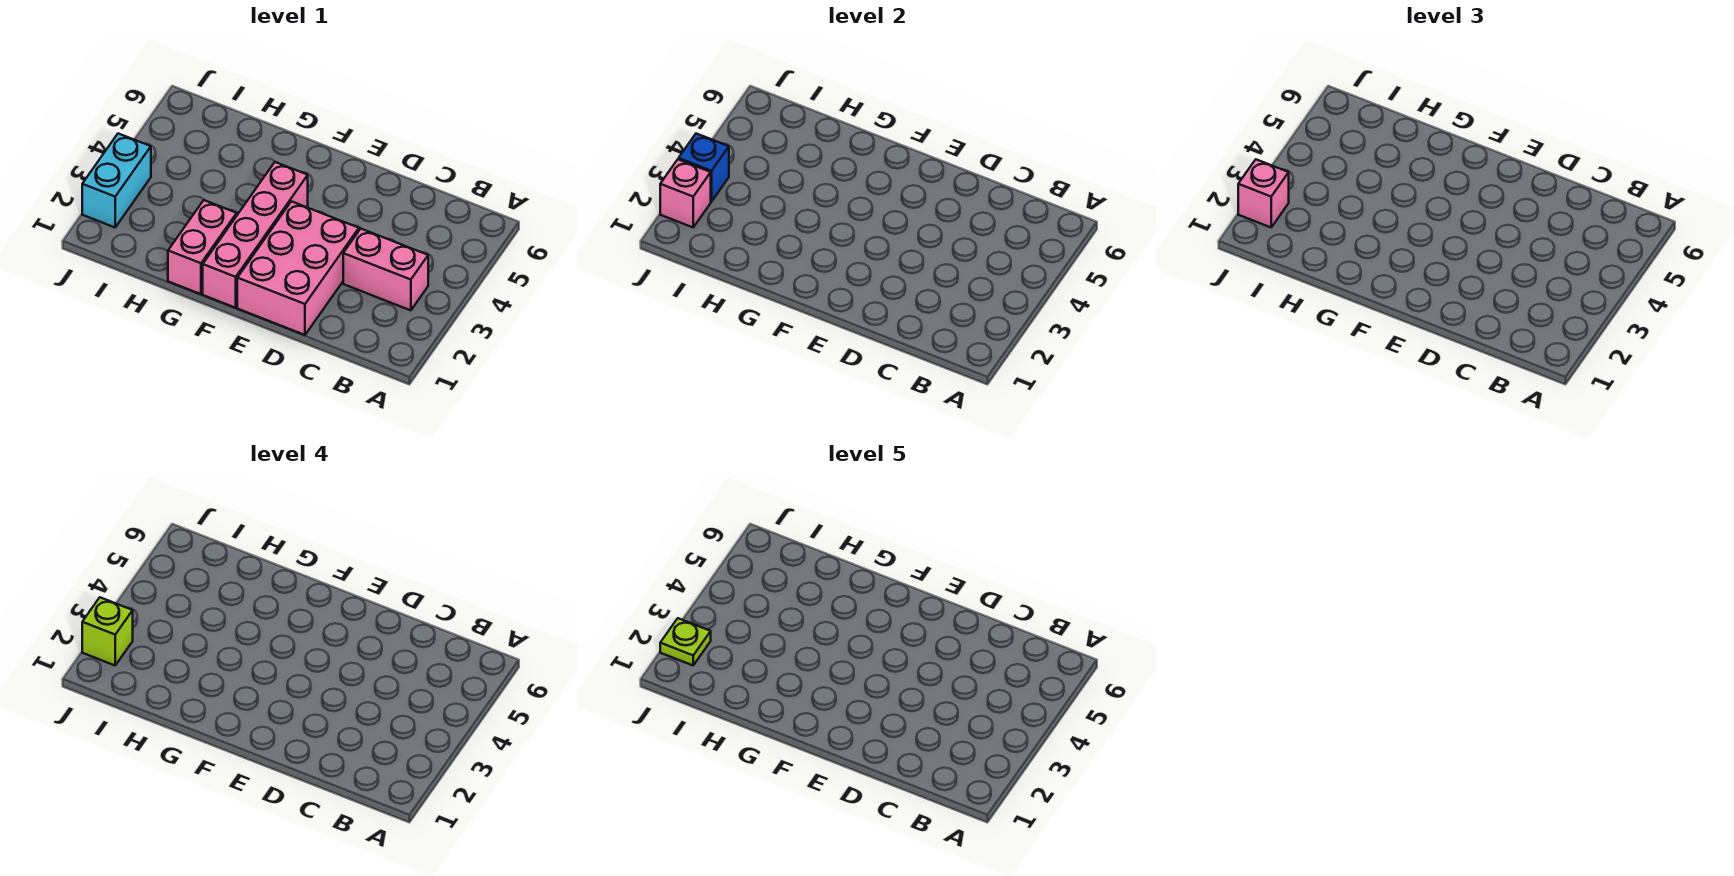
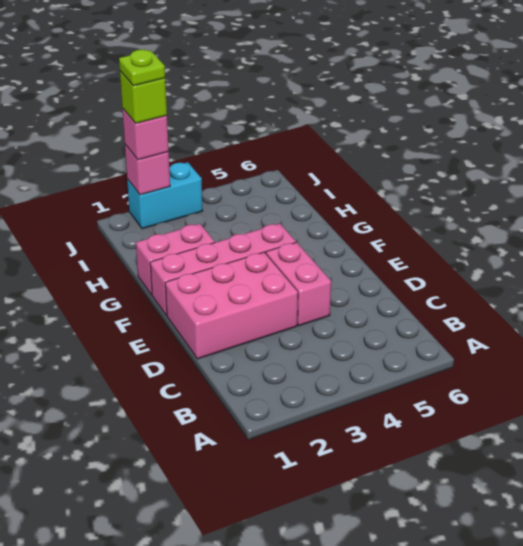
pink 1x2 brick [343,229,428,310] -> pink 1x2 brick moved to [266,242,331,326]
blue 1x1 brick [679,134,729,202] -> none

